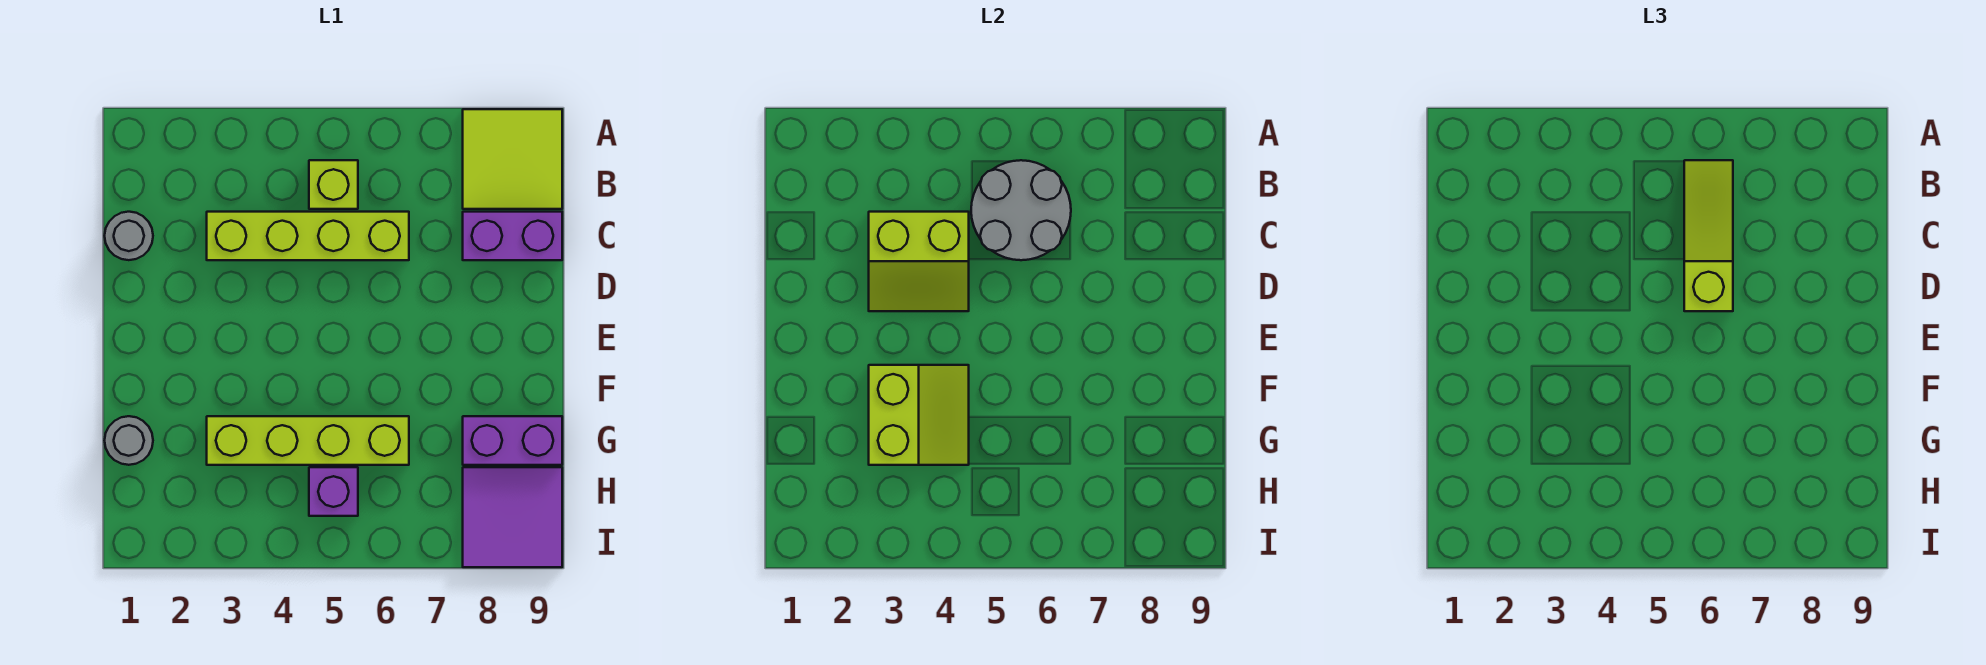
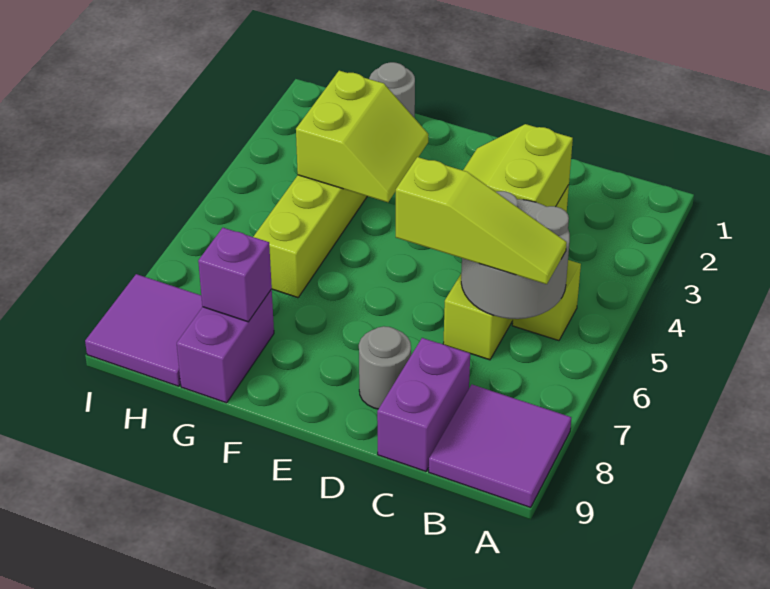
lime 2x2 tile [463,109,562,209] -> purple 2x2 tile [429,385,571,508]
grey 1x1 round brick [105,212,153,260] -> grey 1x1 round brick moved to [359,326,411,409]
lime 2x2 slope [869,365,969,465] -> lime 2x2 slope turned to [296,71,428,202]
purple 1x1 brick [309,467,358,516] -> purple 1x1 brick moved to [198,228,272,322]

